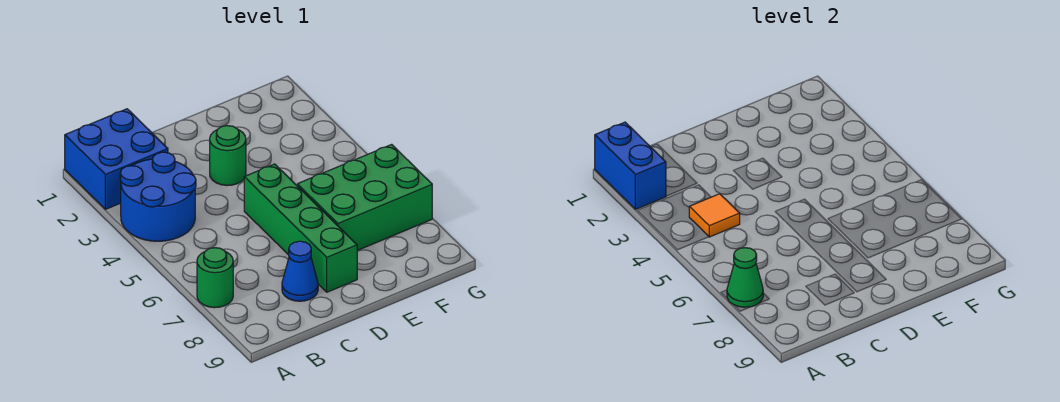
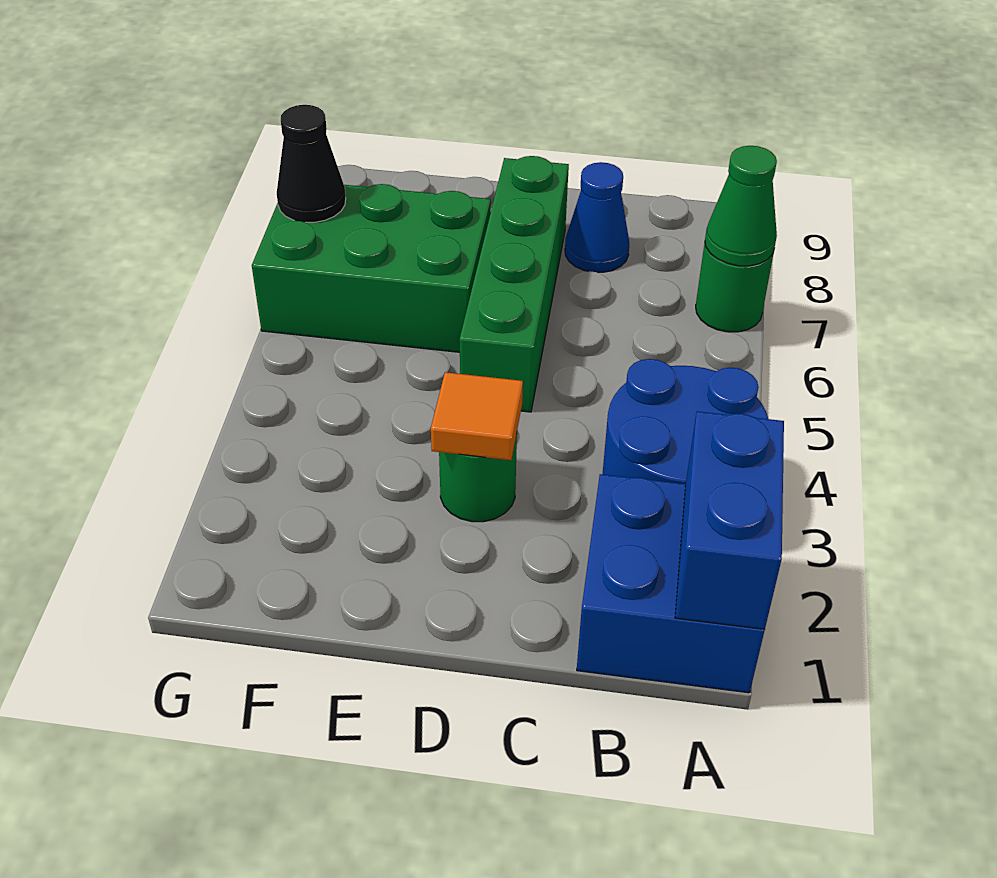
orange 1x1 tile [689,194,740,237] -> orange 1x1 tile moved to [431,372,523,460]
none -> black 1x1 cone [277,105,346,222]

